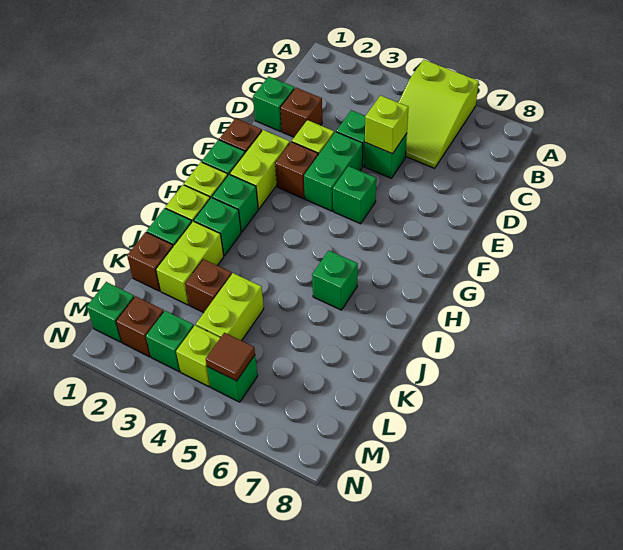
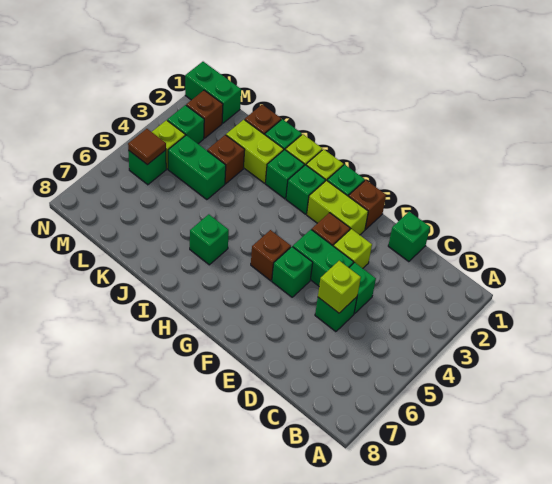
lime 2x3 slope [398,60,479,168] -> none
brown 1x1 brick [280,88,322,137] -> brown 1x1 brick moved to [251,230,291,281]
lime 1x2 brick [196,273,264,341] -> green 1x2 brick [168,135,226,200]
green 1x1 brick [87,282,134,342] -> green 1x2 brick [185,62,241,123]

